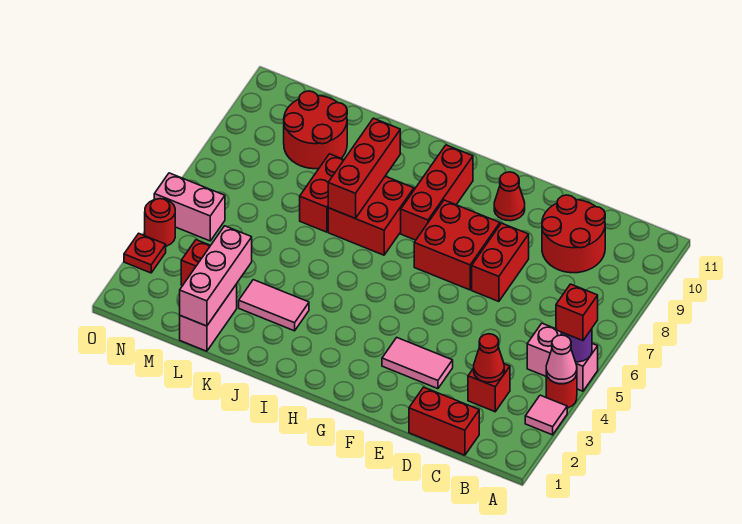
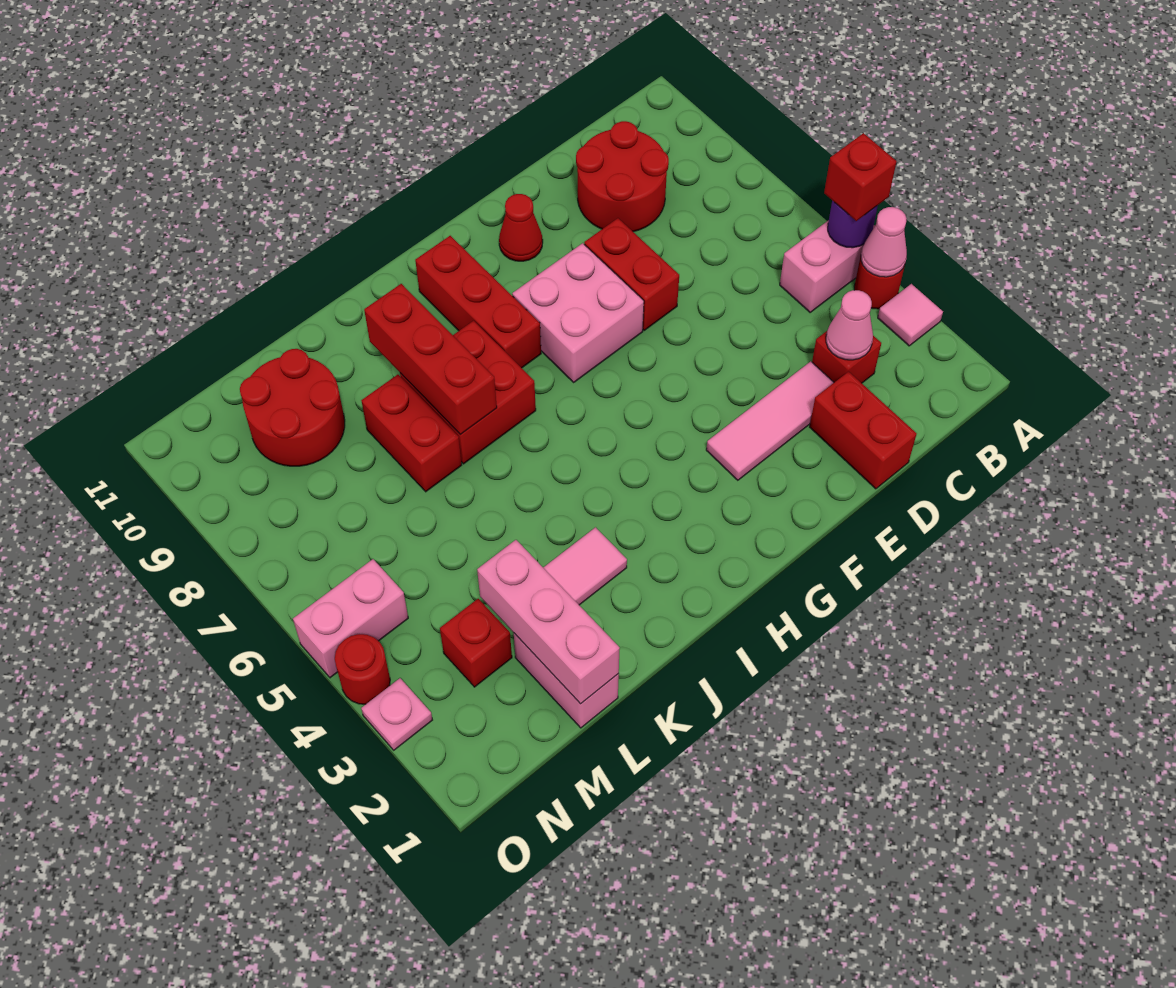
red 1x2 brick [409,387,479,455] -> red 1x2 brick turned to [810,372,917,489]
red 1x1 cone [474,334,504,382] -> pink 1x1 cone [826,290,873,360]
pink 1x2 tile [382,338,453,389] -> pink 1x3 tile [706,361,834,480]
red 2x2 brick [414,200,500,290] -> pink 2x2 brick [512,243,644,382]
red 1x1 plate [124,233,166,273] -> pink 1x1 plate [361,678,432,750]

